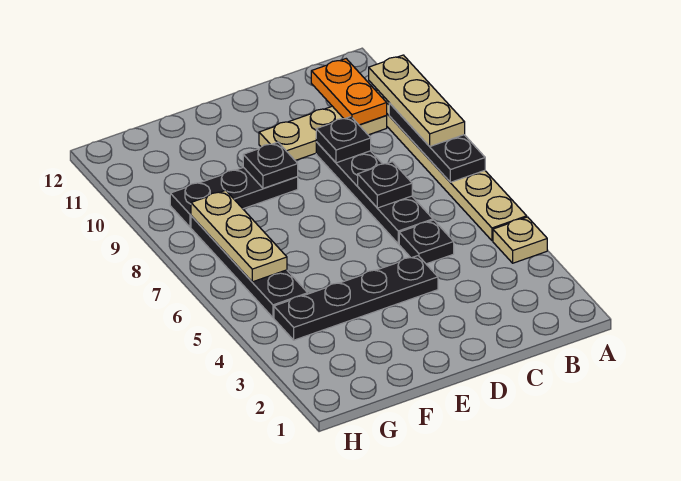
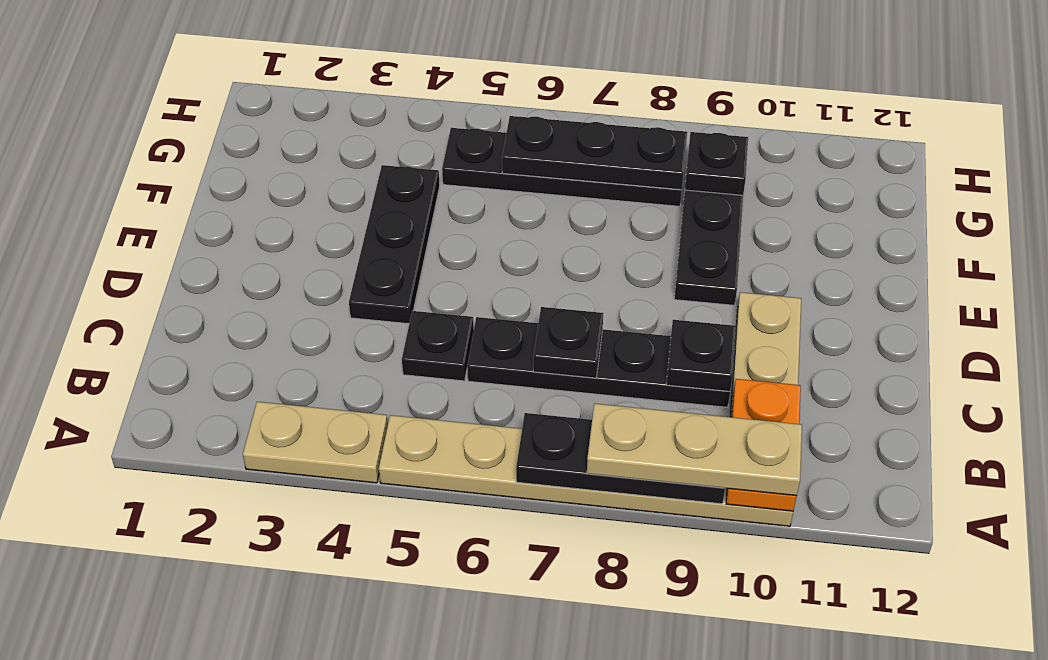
tan 1x1 plate [493,217,547,263] -> tan 1x2 plate [243,402,388,483]
orange 1x2 plate [311,59,387,125] -> orange 1x2 plate turned to [726,379,801,511]
black 1x4 plate [274,256,438,340] -> black 1x3 plate [349,165,440,324]
black 1x1 plate [243,142,298,189] -> black 1x1 plate moved to [685,132,748,195]
tan 1x3 plate [191,190,287,282] -> black 1x3 plate [502,116,687,190]

